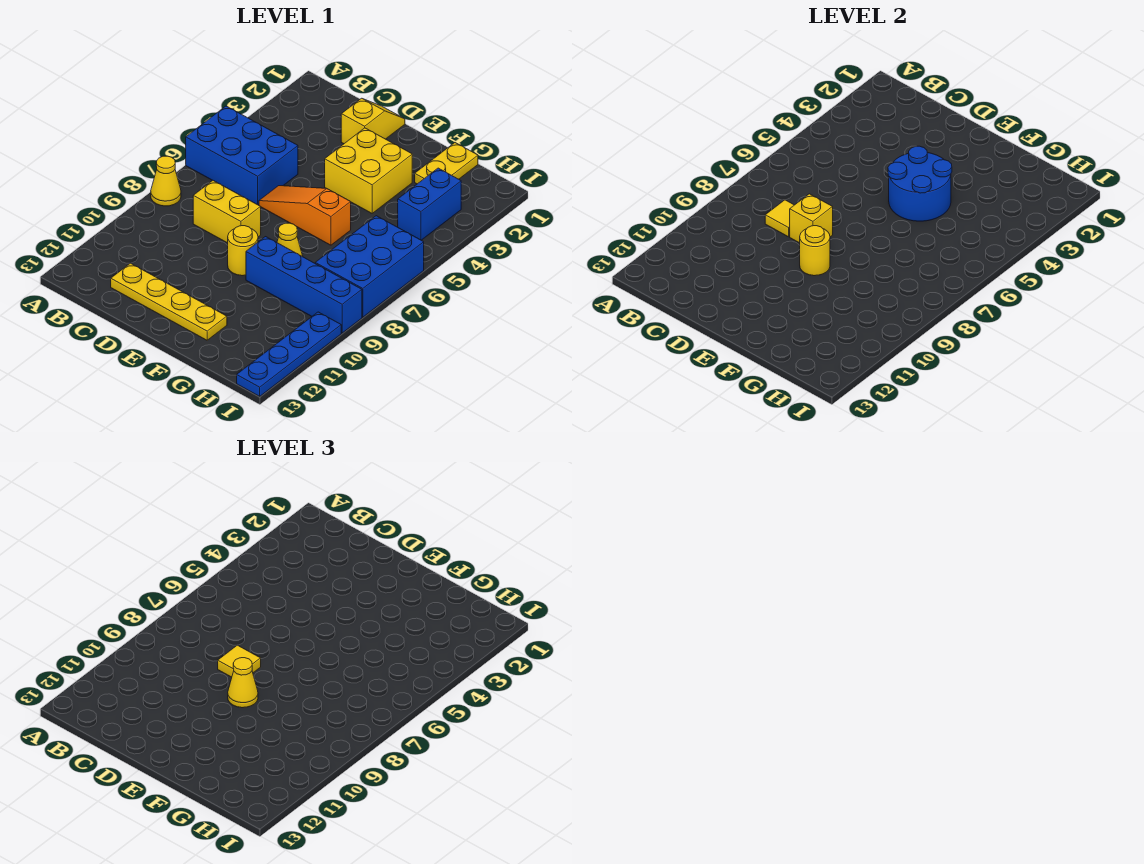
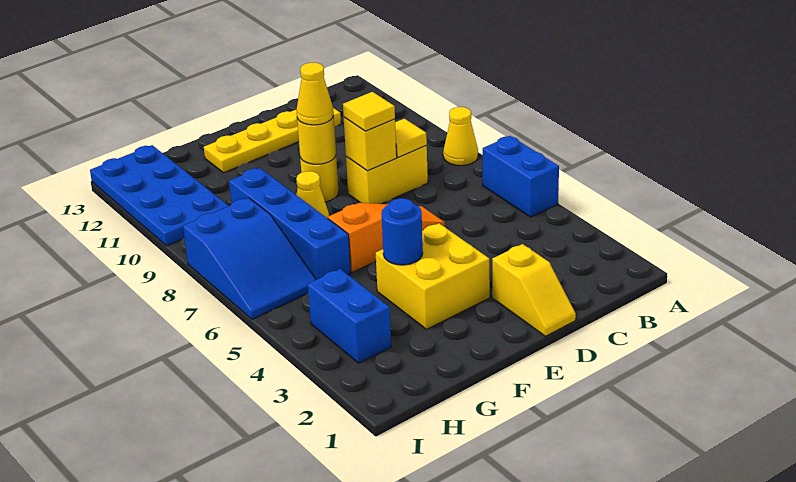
blue 2x3 brick [186,106,298,205] -> blue 1x2 brick [483,136,559,217]
blue 2x2 round brick [888,146,952,221] -> blue 1x1 round brick [381,198,423,265]
blue 1x4 brick [246,237,362,333] -> blue 1x4 brick turned to [229,168,351,280]
yellow 1x2 plate [415,143,478,184] -> none
blue 2x3 brick [315,216,424,317] -> blue 2x3 slope [183,198,316,319]
blue 1x4 plate [237,312,341,396] -> blue 2x4 plate [90,145,228,246]

